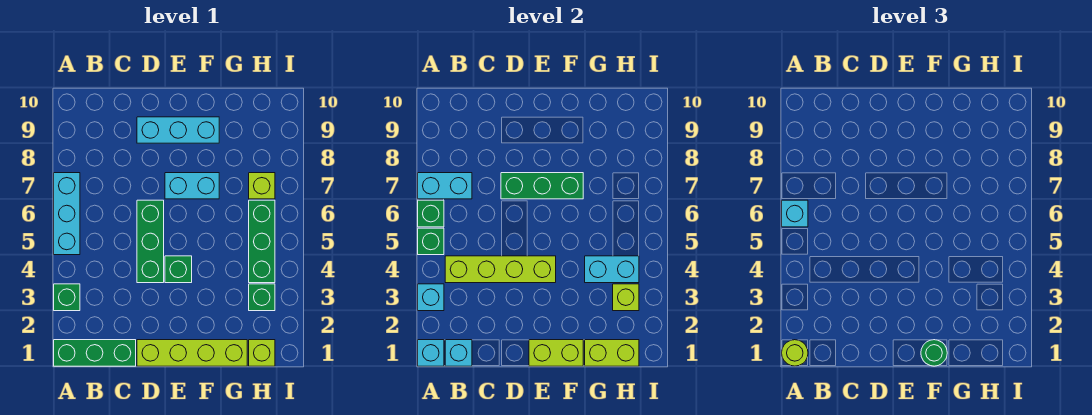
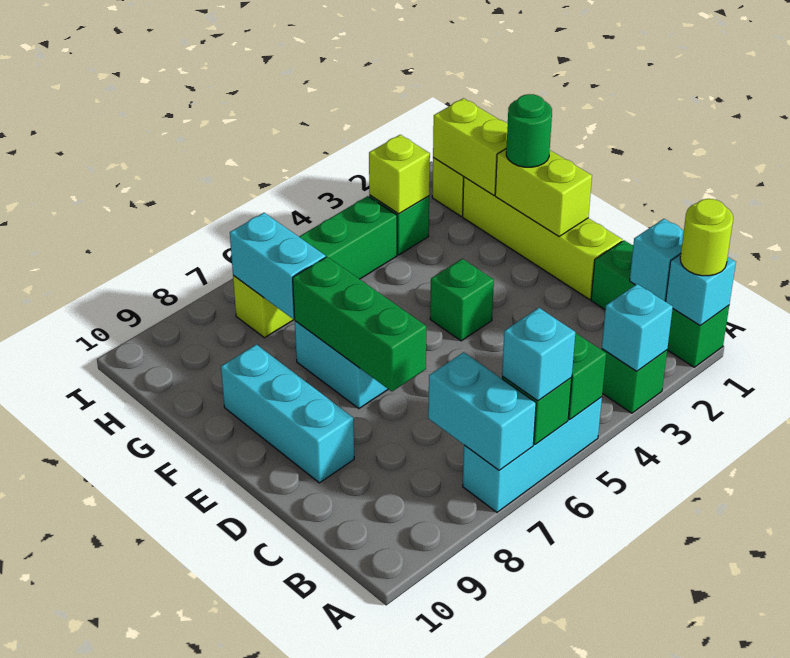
lime 1x4 brick [445,256,556,283] -> none
green 1x3 brick [137,200,164,283] -> none
cyan 1x2 brick [585,256,639,283] -> cyan 1x2 brick moved to [230,213,326,319]

